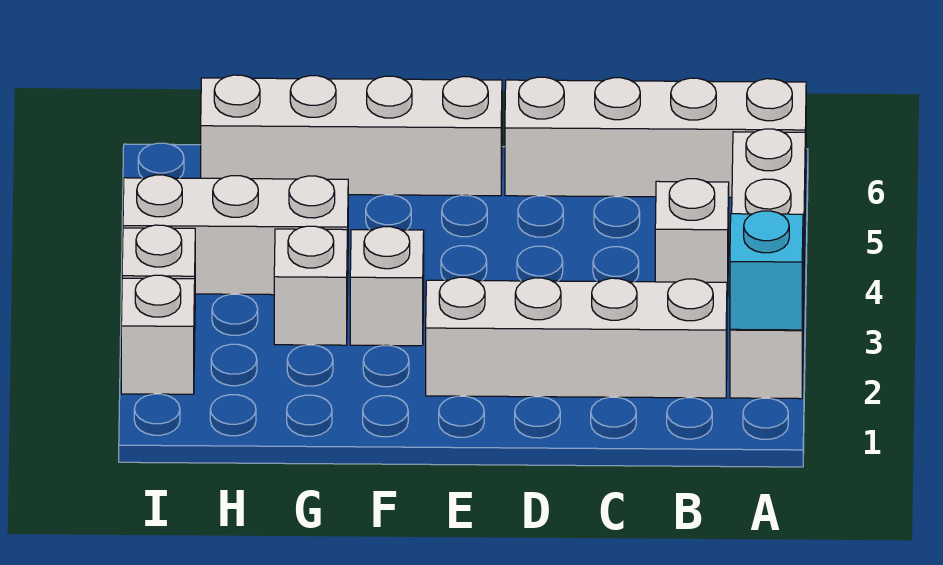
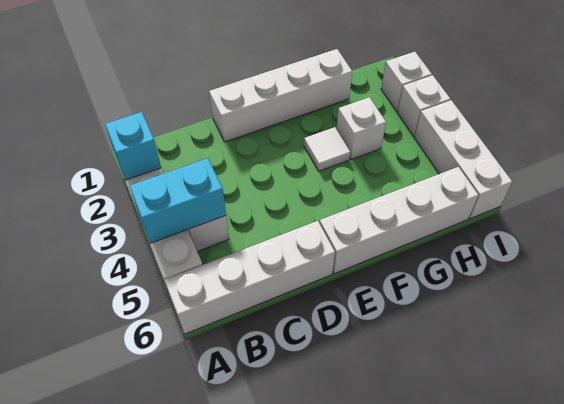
none -> cyan 1x2 brick [130,158,226,243]
white 1x4 brick [426,277,727,398] -> white 1x4 brick moved to [209,49,352,142]
white 1x1 brick [350,227,424,346] -> white 1x1 tile [304,127,350,171]
white 1x3 brick [123,175,348,295] -> white 1x3 brick turned to [414,100,512,219]

